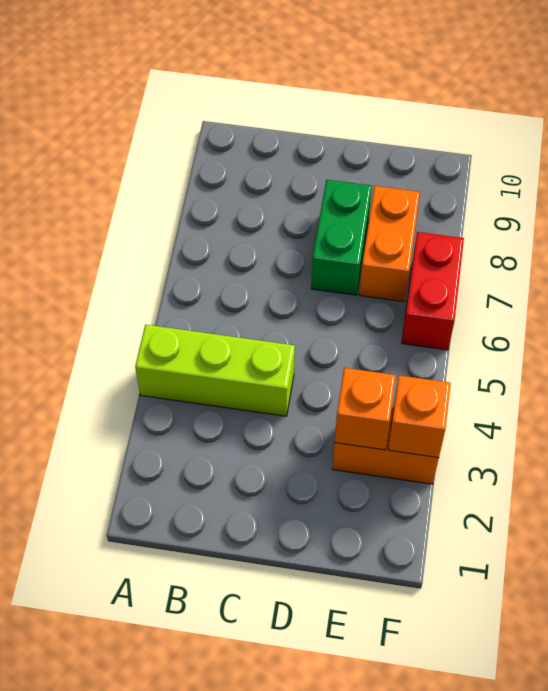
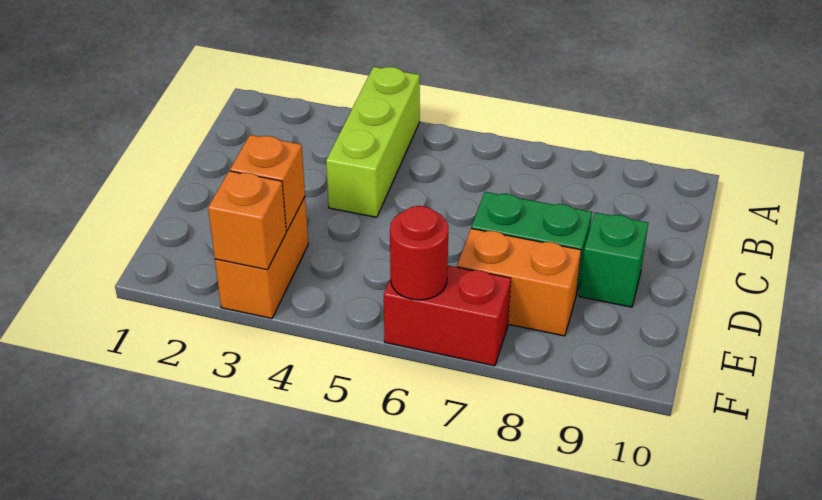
none -> green 1x1 brick [579,213,648,307]
none -> red 1x1 round brick [390,206,448,300]

